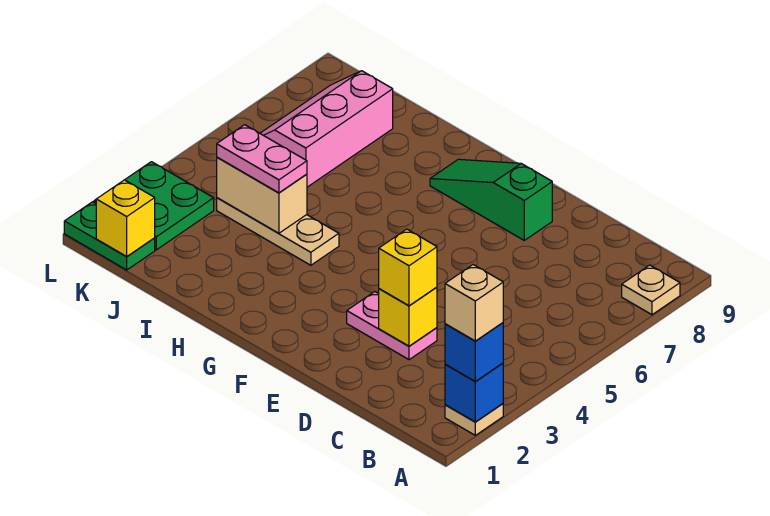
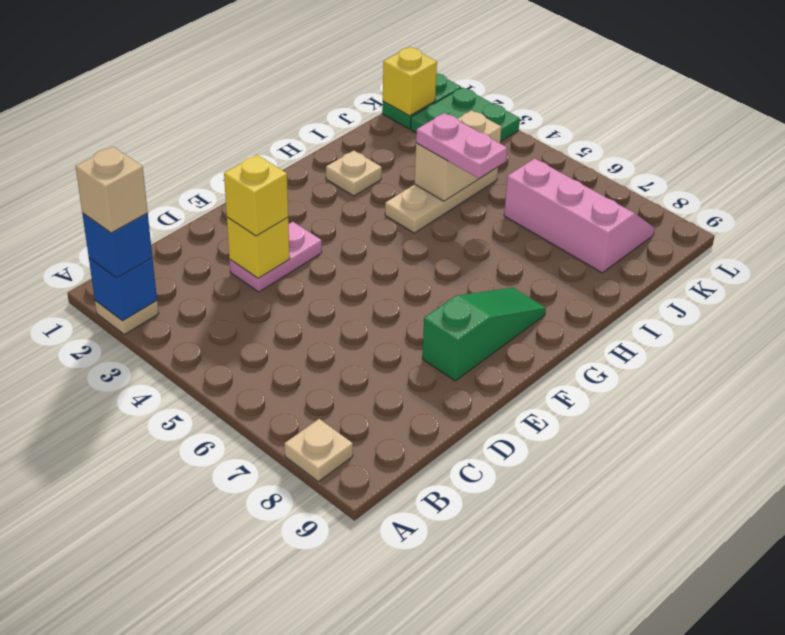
none -> tan 1x1 plate [326,150,382,196]
pink 1x2 plate [217,125,307,193] -> pink 1x2 plate turned to [416,113,507,178]

